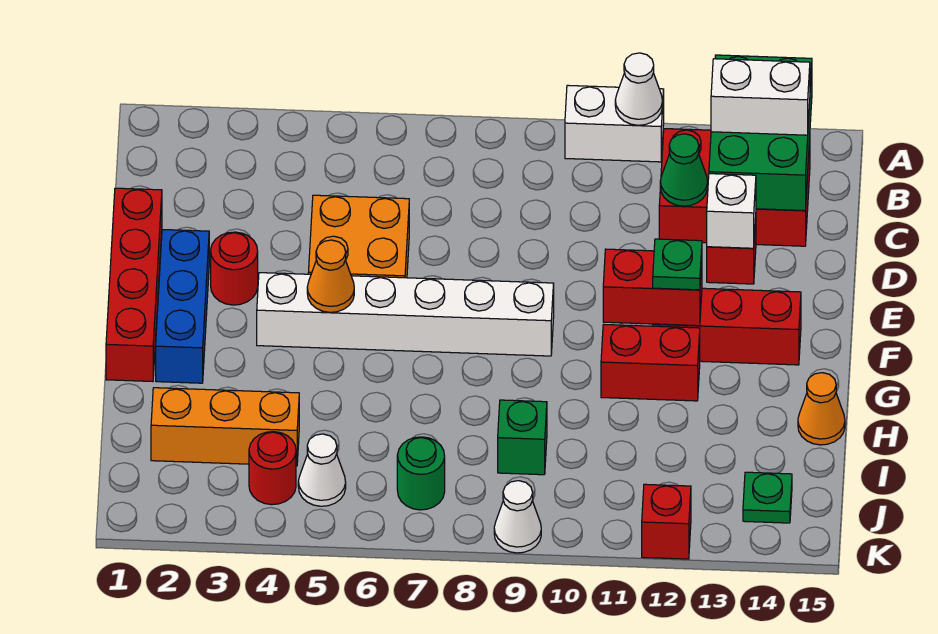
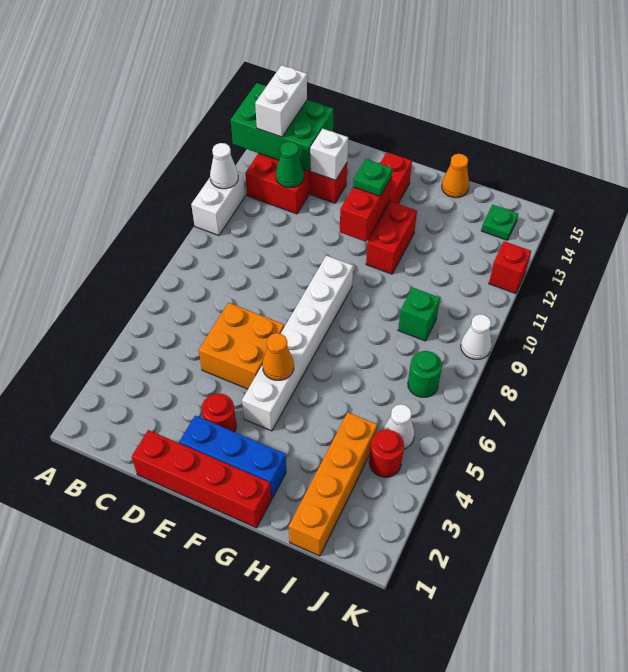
orange 1x3 brick [151,388,299,466] -> orange 1x4 brick [289,412,377,556]

